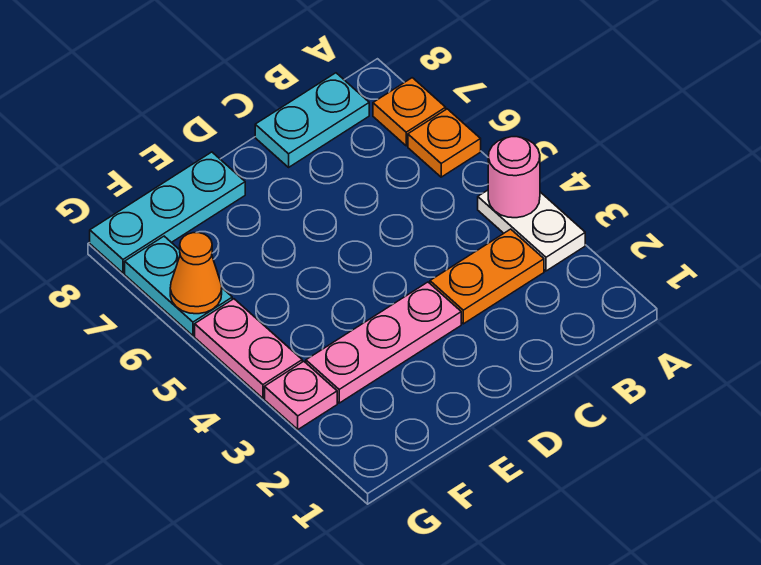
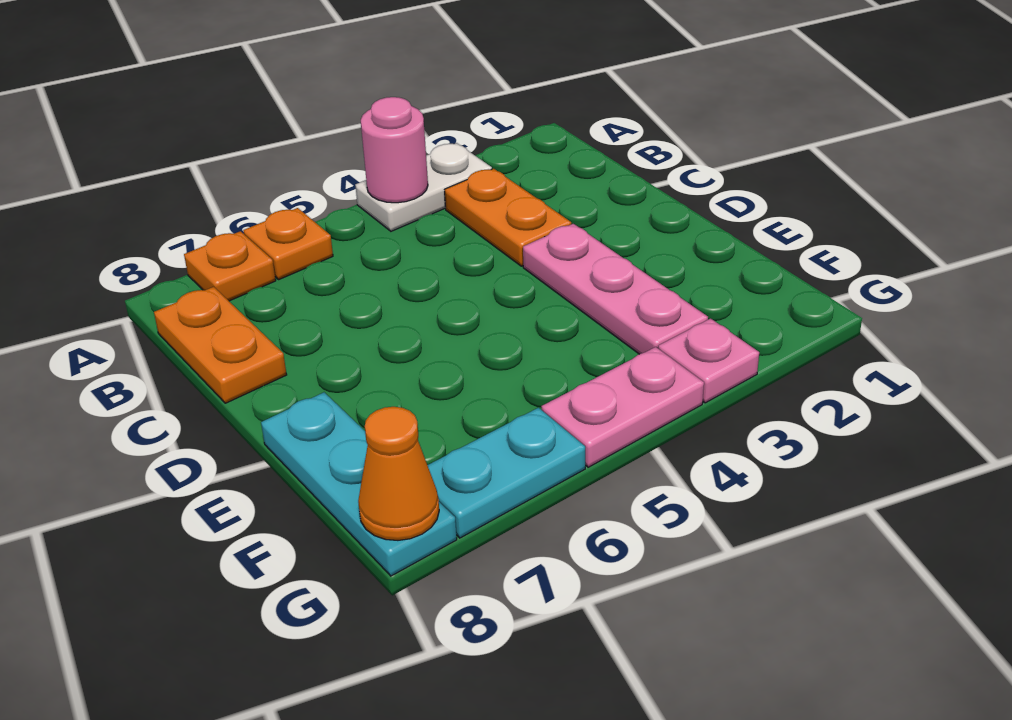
cyan 1x2 plate [255,73,369,167] -> orange 1x2 plate [154,287,287,403]
orange 1x1 cone [170,233,222,314] -> orange 1x1 cone moved to [358,407,439,540]

